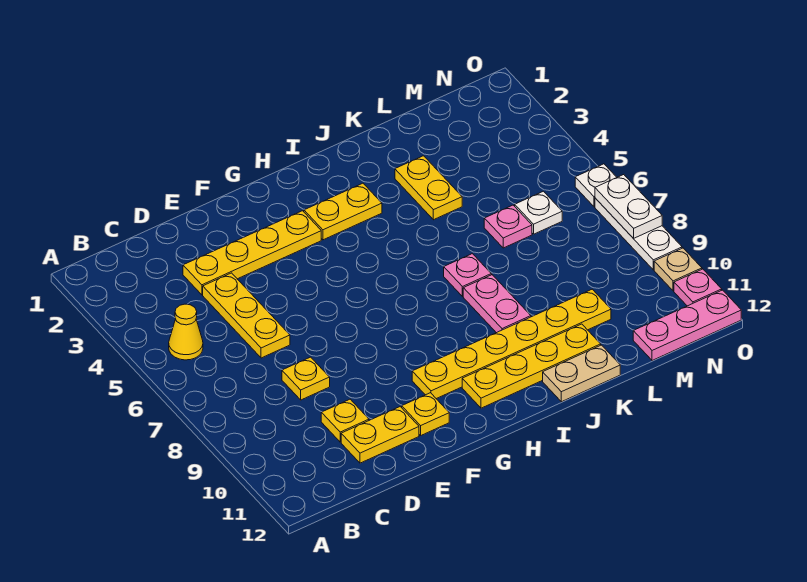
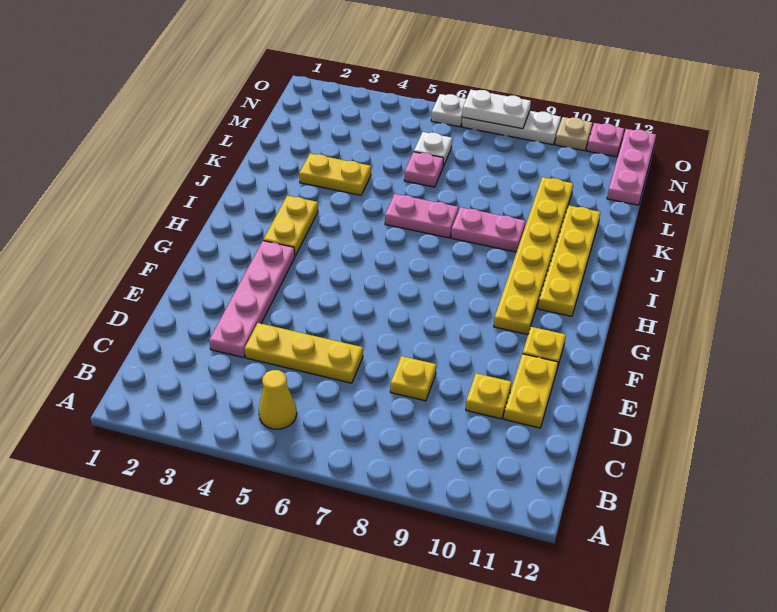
yellow 1x4 plate [183,211,321,295] -> pink 1x4 plate [209,241,295,358]
pink 1x1 plate [444,254,491,297] -> pink 1x2 plate [385,194,458,238]
tan 1x2 plate [543,345,620,402] -> none

